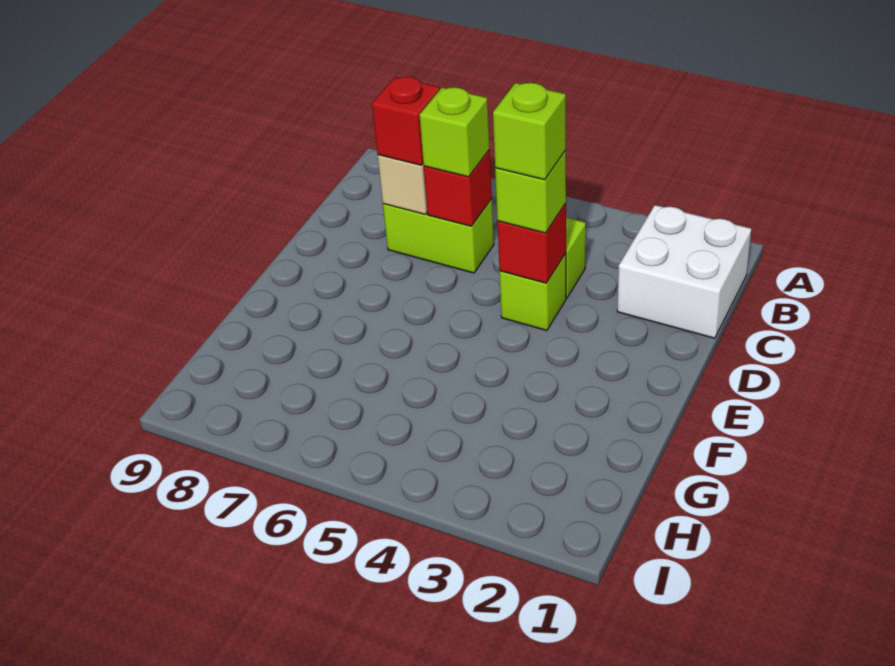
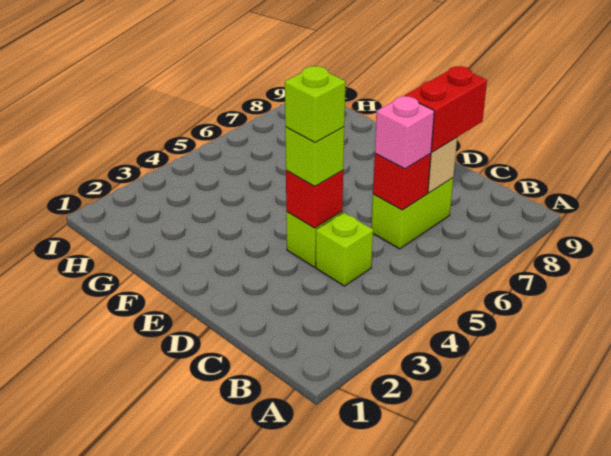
white 2x2 brick [617,205,751,338] -> none
lime 1x1 brick [420,87,490,177] -> pink 1x1 brick [375,96,434,169]
red 1x1 brick [372,77,440,165] -> red 1x2 brick [405,66,487,152]

